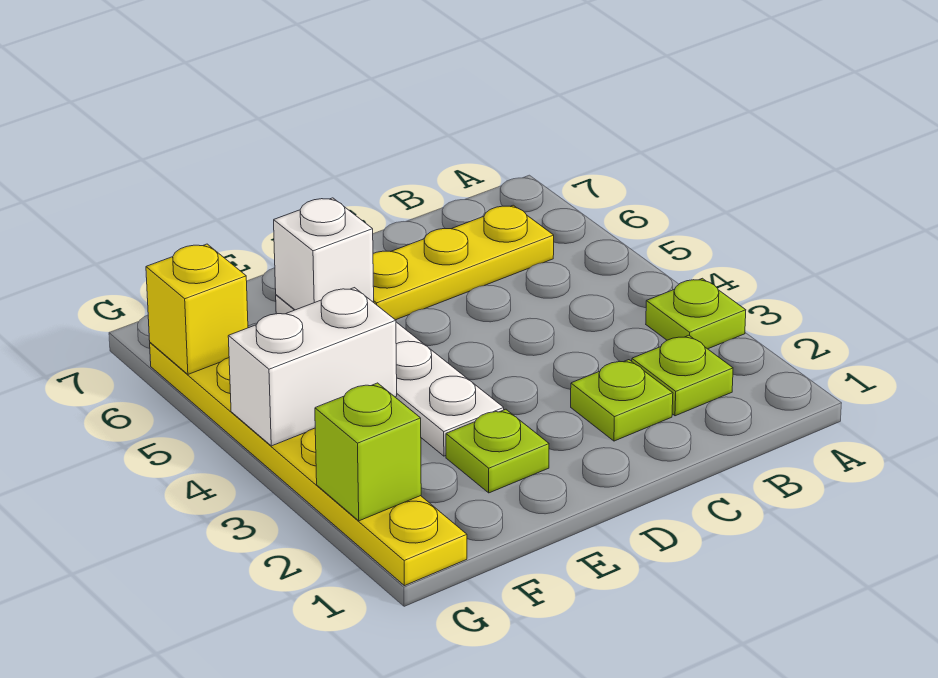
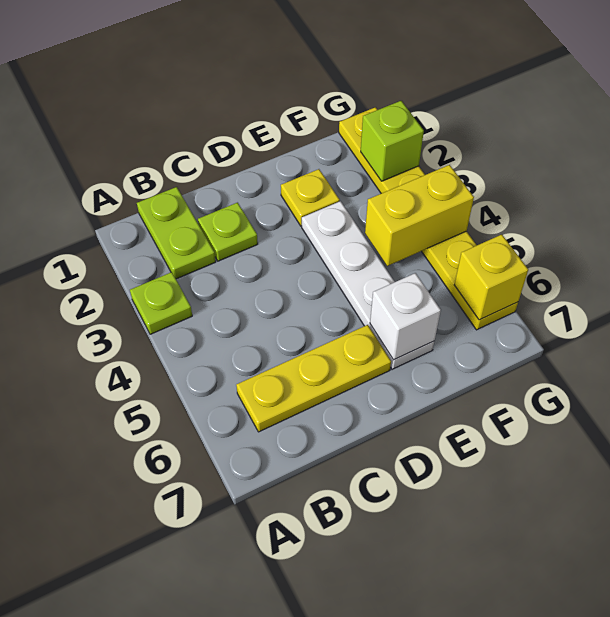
lime 1x1 plate [632,335,733,416] -> lime 1x2 plate [137,187,216,279]
lime 1x1 plate [446,409,549,493] -> yellow 1x1 plate [281,169,340,226]
white 1x2 brick [228,288,397,446] -> yellow 1x2 brick [365,165,474,266]

